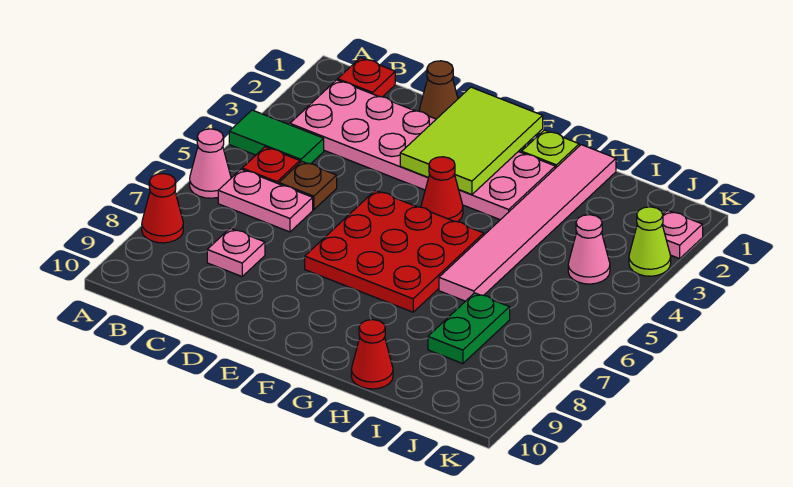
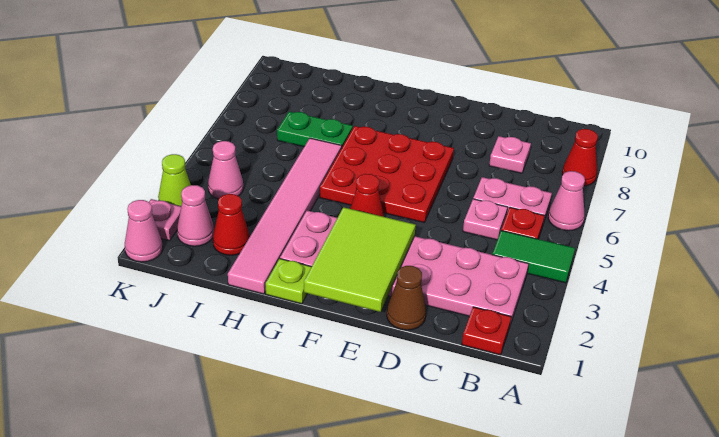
brown 1x1 plate [279,161,337,210] -> pink 1x1 plate [463,199,508,240]
red 1x1 cone [351,320,393,389] -> red 1x1 cone moved to [213,194,250,255]
green 1x2 plate [428,293,510,364] -> green 1x2 plate turned to [277,112,353,147]
none -> pink 1x1 cone [177,185,214,246]
none -> pink 1x1 cone [125,200,163,262]

